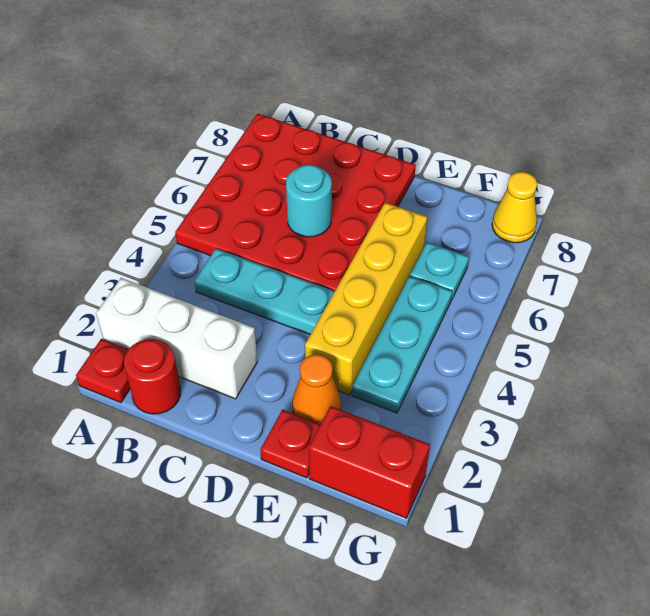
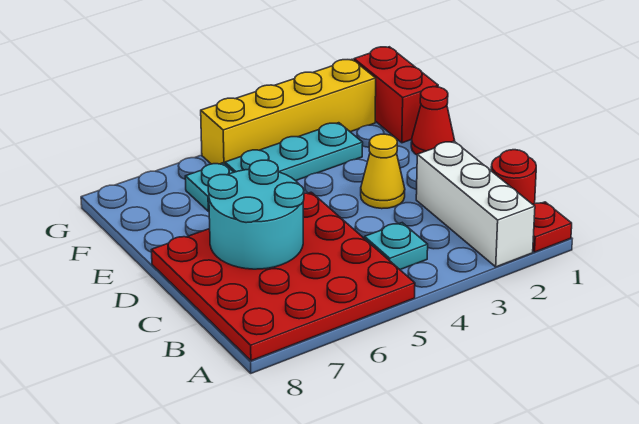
cyan 1x3 plate [194,249,335,335] -> cyan 1x1 plate [365,223,428,270]
cyan 1x1 round brick [286,165,332,237] -> cyan 2x2 round brick [208,160,304,269]
red 1x1 plate [260,410,320,478] -> red 1x1 cone [411,87,455,155]
orange 1x1 cone [292,354,341,424] -> none
yellow 1x4 brick [305,203,427,395] -> yellow 1x4 brick moved to [201,59,376,164]
yellow 1x1 cone [492,172,537,243] -> yellow 1x1 cone moved to [361,134,405,209]

